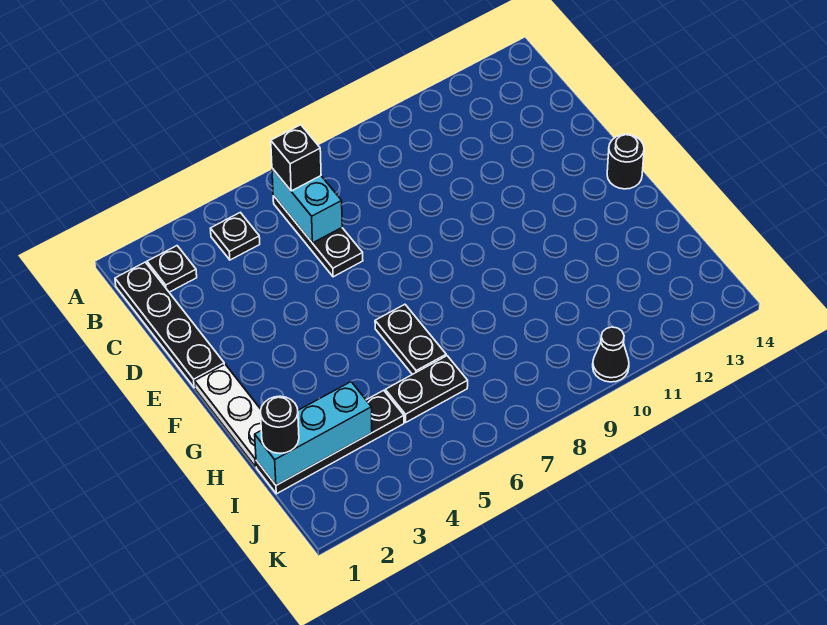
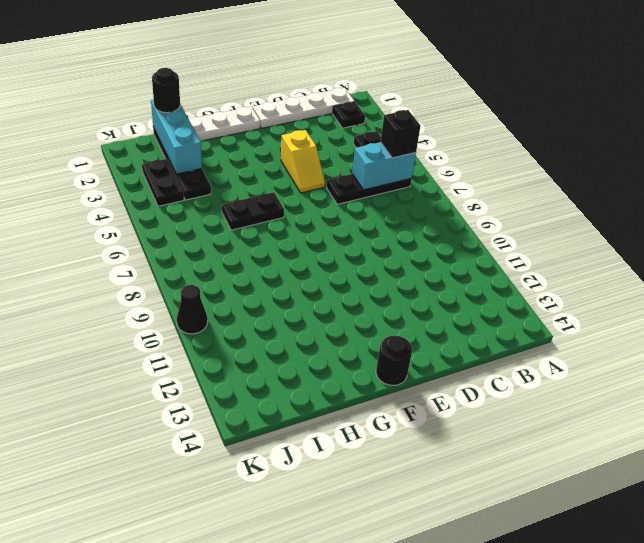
black 1x4 plate [115,262,224,388] -> white 1x4 plate [253,88,355,128]
none -> yellow 1x2 slope [281,130,325,193]
black 1x2 plate [385,356,468,422] -> black 1x2 plate moved to [142,159,184,206]

